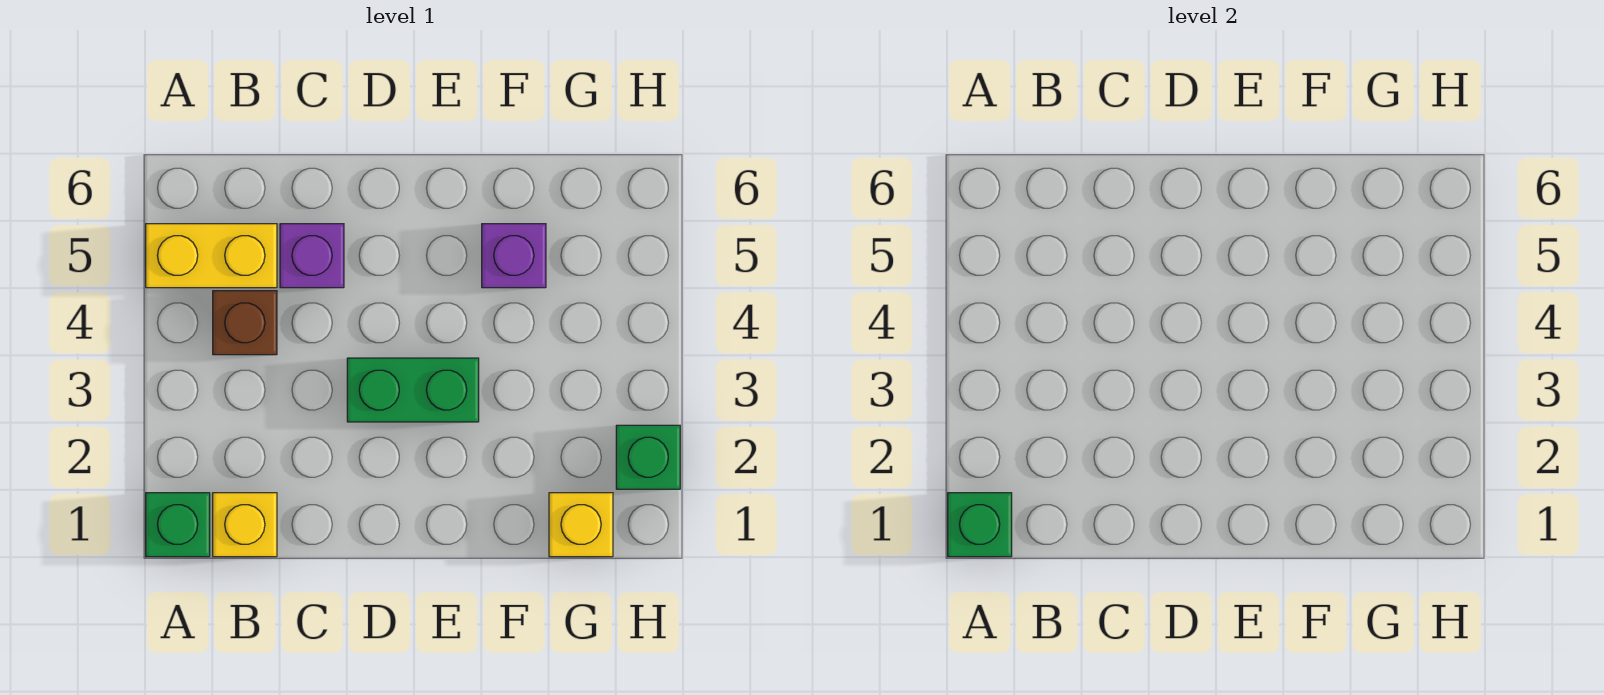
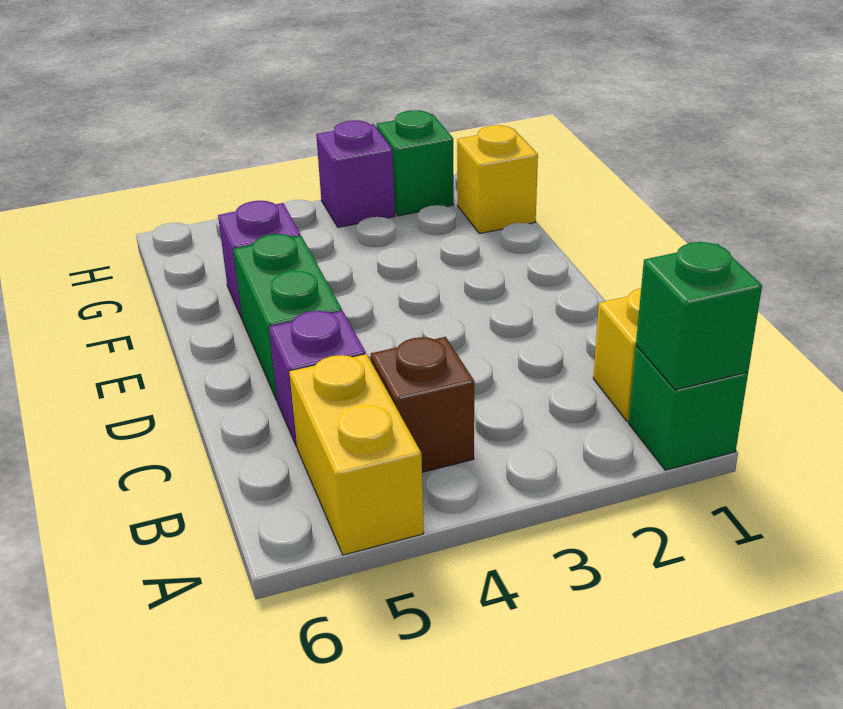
green 1x2 brick [347,358,479,422] -> green 1x2 brick moved to [234,234,342,400]
none -> purple 1x1 brick [316,120,395,227]

